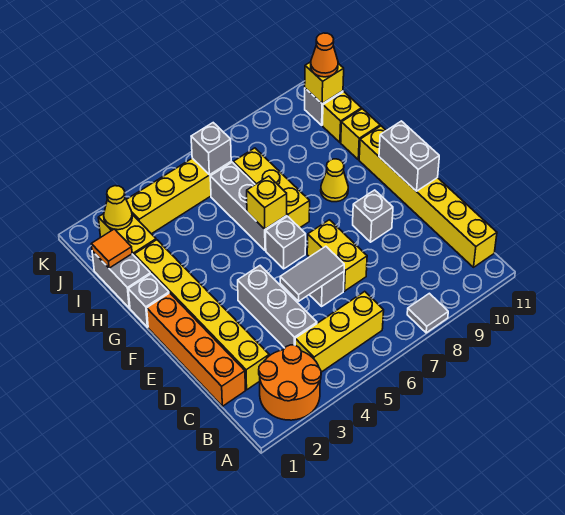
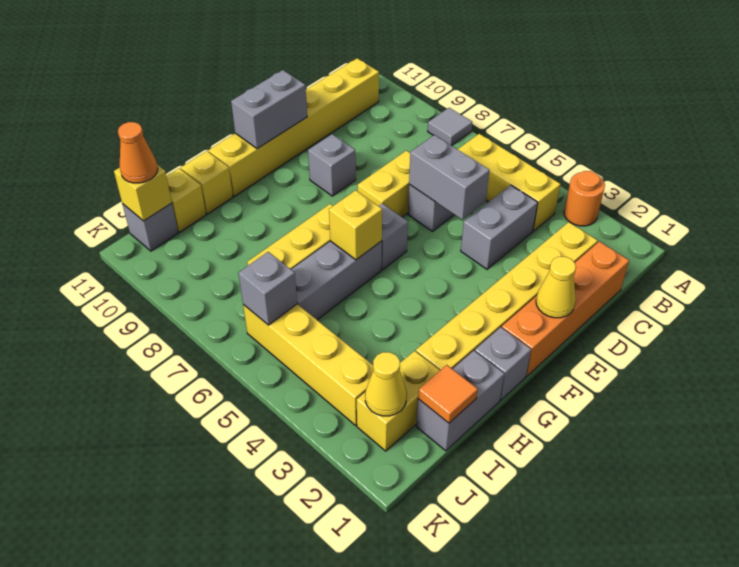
orange 2x2 round brick [259,345,321,420] -> orange 1x1 round brick [564,171,605,226]
grey 1x3 brick [238,266,317,348] -> grey 1x2 brick [461,185,538,269]
grey 1x2 tile [280,246,344,301] -> grey 1x2 brick [409,135,490,220]
yellow 1x1 cone [321,159,348,202] -> yellow 1x1 cone moved to [536,257,576,318]

